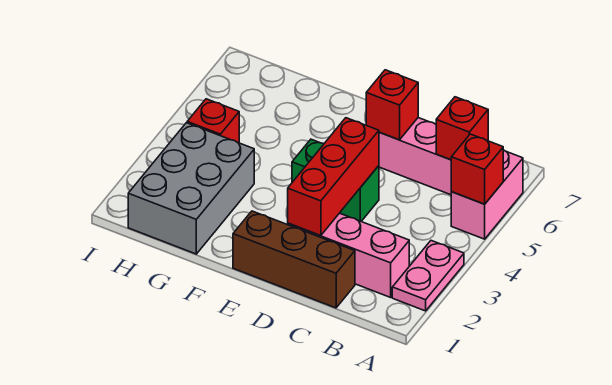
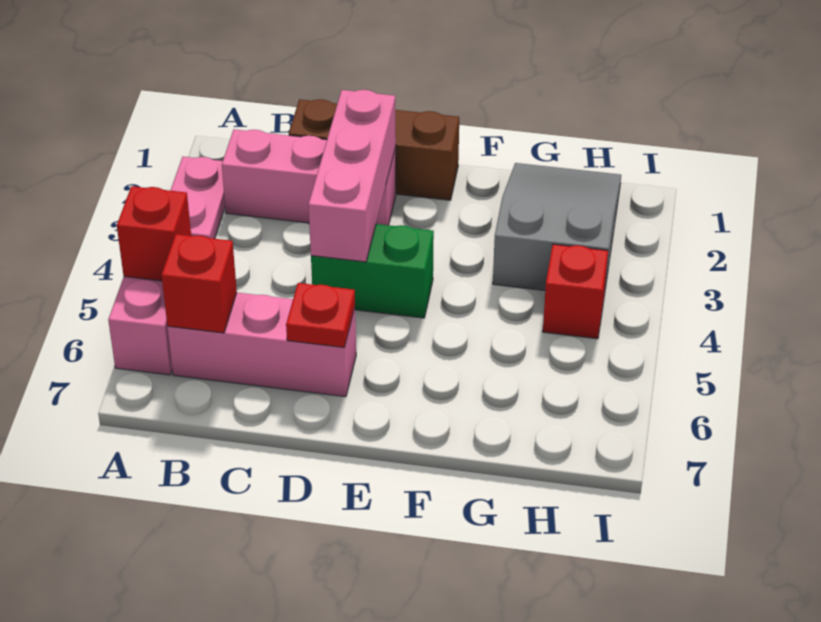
red 1x3 brick [288,118,379,236] -> pink 1x3 brick [309,90,396,262]
red 1x1 brick [366,70,418,140] -> red 1x1 plate [286,283,355,347]
grey 2x3 brick [128,123,254,254] -> grey 2x3 slope [493,163,621,293]

